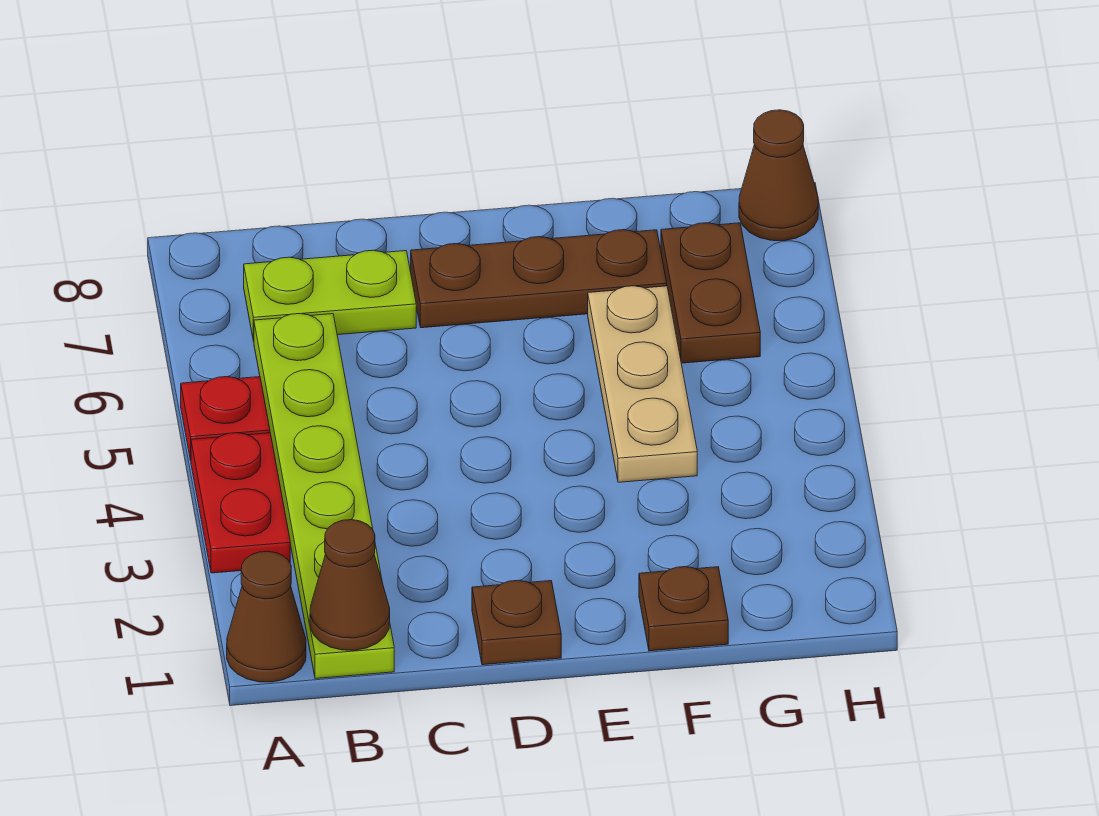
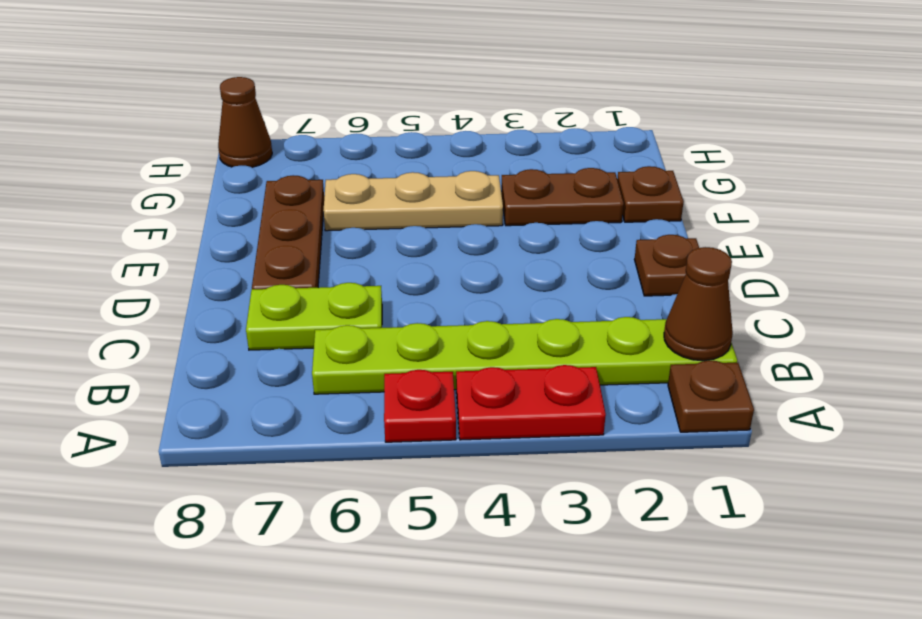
brown 1x1 cone [227,551,306,682] -> brown 1x1 plate [668,360,754,432]
lime 1x2 plate [244,250,416,341] -> lime 1x2 plate turned to [246,283,382,350]
brown 1x2 plate [661,223,760,363] -> brown 1x2 plate moved to [501,168,624,226]

